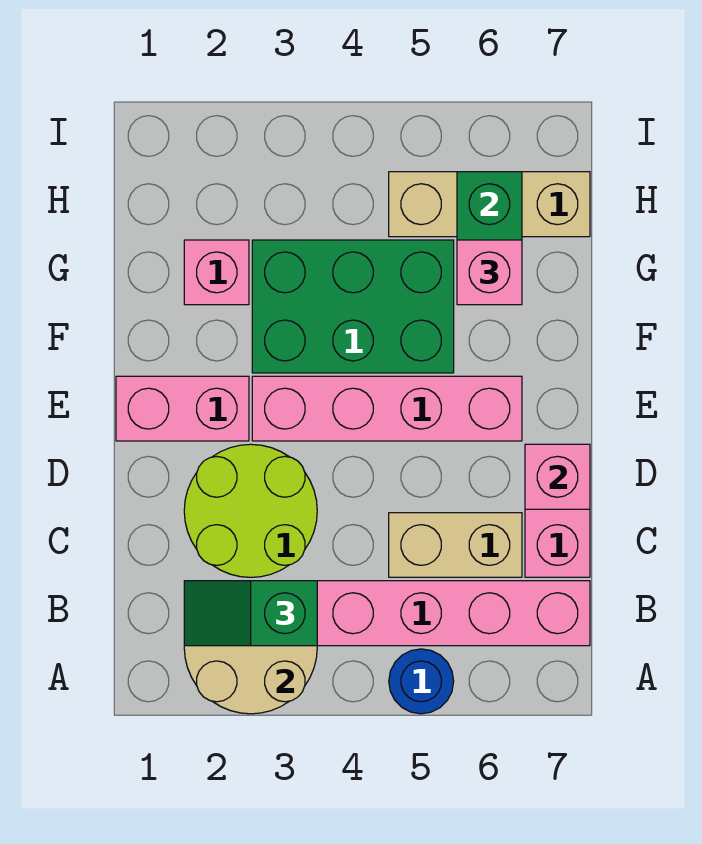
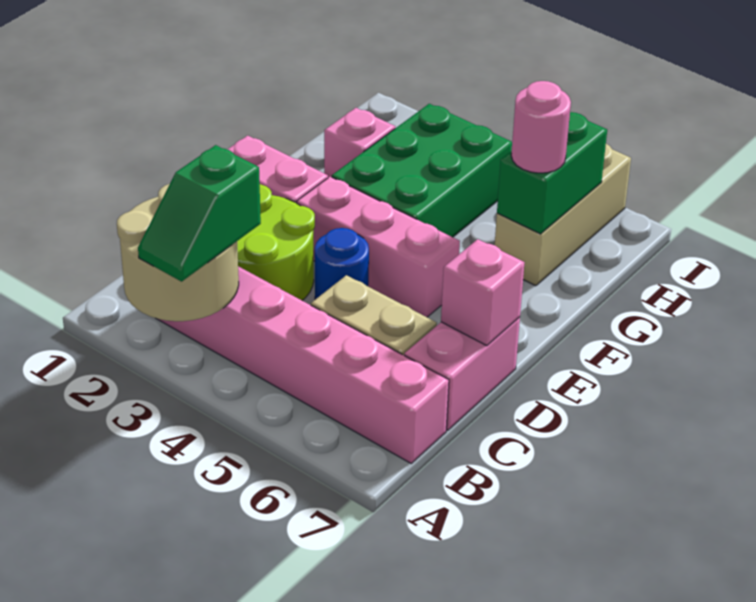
blue 1x1 round brick [389,649,454,714] -> blue 1x1 round brick moved to [315,228,369,299]
green 1x2 slope [184,581,317,646] -> green 1x2 slope turned to [138,145,261,282]
pink 1x4 brick [252,376,522,441] -> pink 1x3 brick [297,177,460,317]
green 2x3 brick [252,240,454,373] -> green 2x3 brick turned to [332,104,512,237]
pink 1x1 brick [457,240,522,305] -> pink 1x1 round brick [511,81,571,173]
tan 1x3 brick [389,172,590,237] -> tan 1x3 brick turned to [495,144,631,286]

